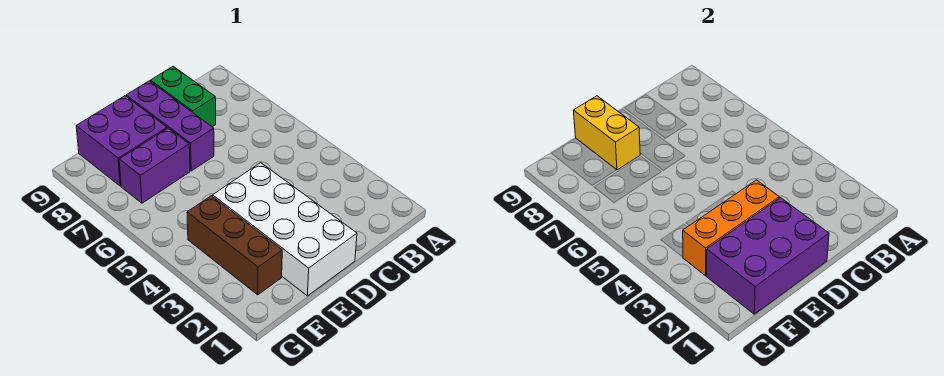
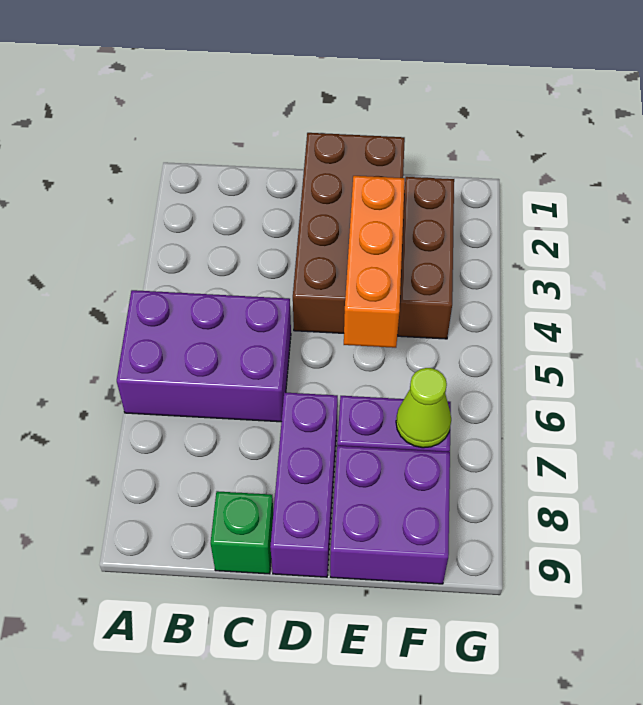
green 1x2 brick [150,66,216,127] -> green 1x1 brick [211,491,273,574]
white 2x4 brick [213,163,357,296] -> brown 2x4 brick [293,133,405,333]
purple 2x3 brick [707,198,829,314] -> purple 2x3 brick moved to [117,290,291,422]
orange 1x3 brick [683,180,779,276] -> orange 1x3 brick turned to [344,176,405,348]
yellow 1x2 brick [573,96,640,170] -> none
none -> lime 1x1 cone [396,368,451,448]

